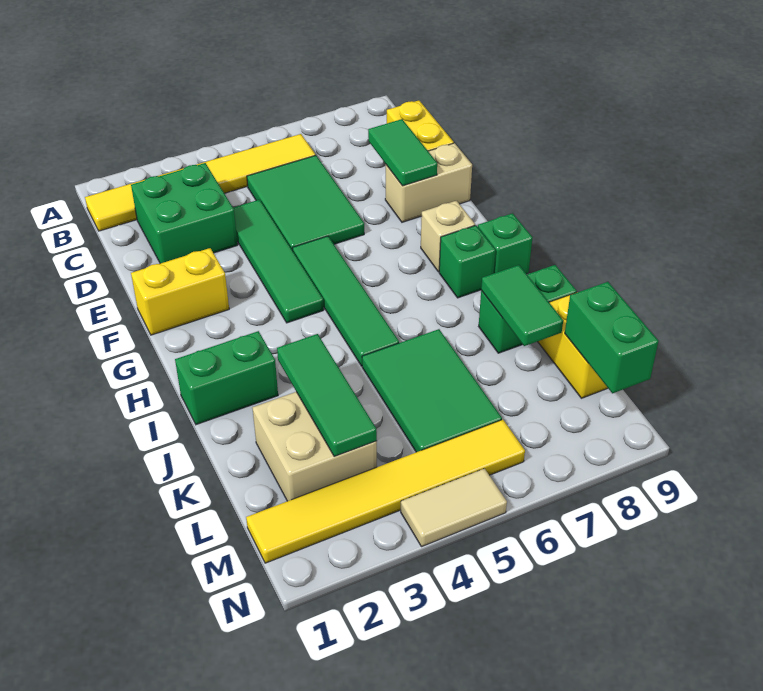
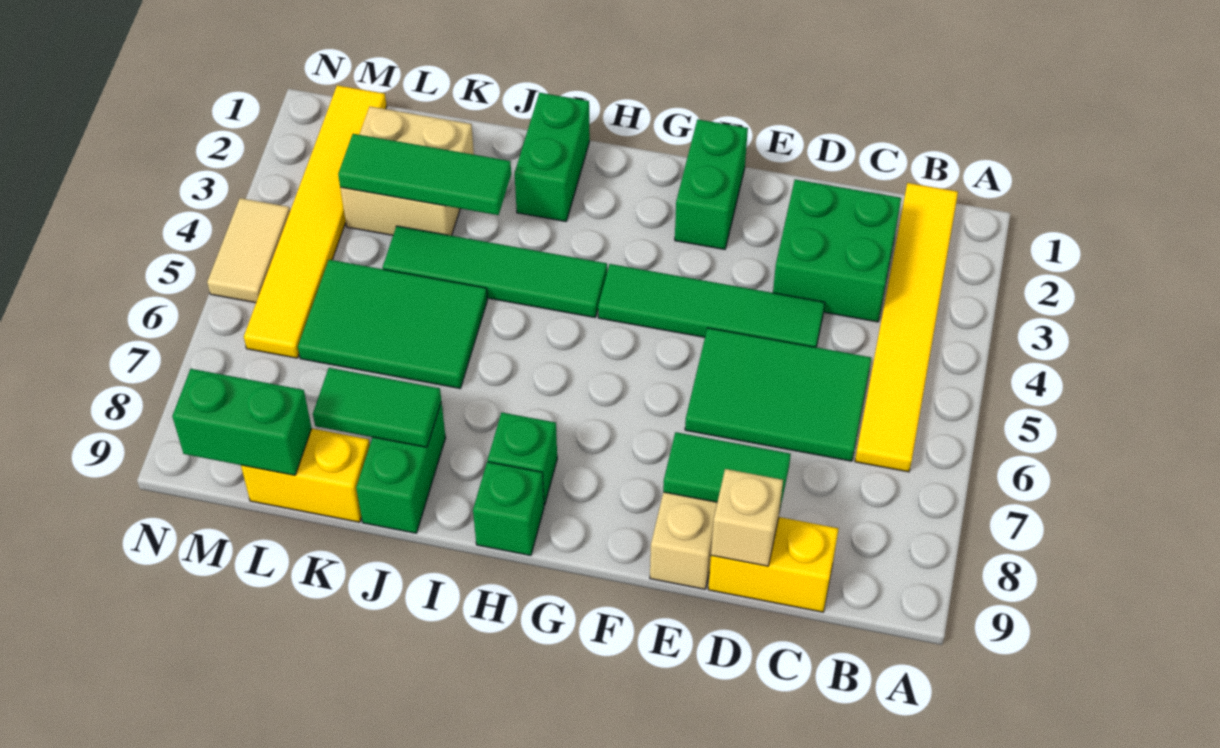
yellow 1x2 brick [131,248,229,335] -> green 1x2 brick [675,119,748,249]
green 1x4 tile [293,236,399,366] -> green 1x4 tile moved to [383,226,607,318]
tan 1x1 brick [421,201,475,272] -> tan 1x1 brick moved to [711,469,783,566]

